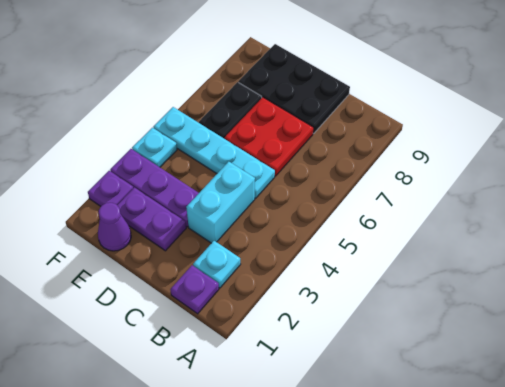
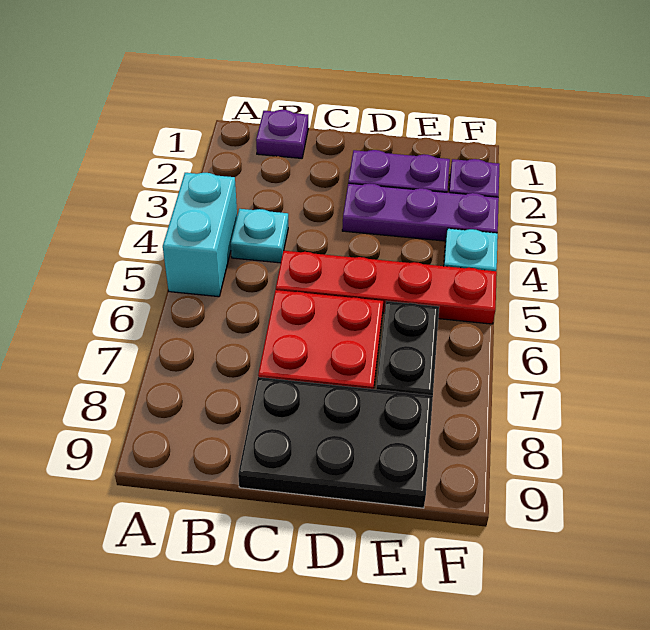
cyan 1x1 plate [193,241,241,288] -> cyan 1x1 plate moved to [231,209,288,263]
cyan 1x2 brick [186,162,255,243] -> cyan 1x2 brick moved to [163,173,237,297]
cyan 1x4 plate [153,107,275,198] -> red 1x4 plate [276,251,497,324]
purple 1x1 cone [98,203,131,251] -> none

